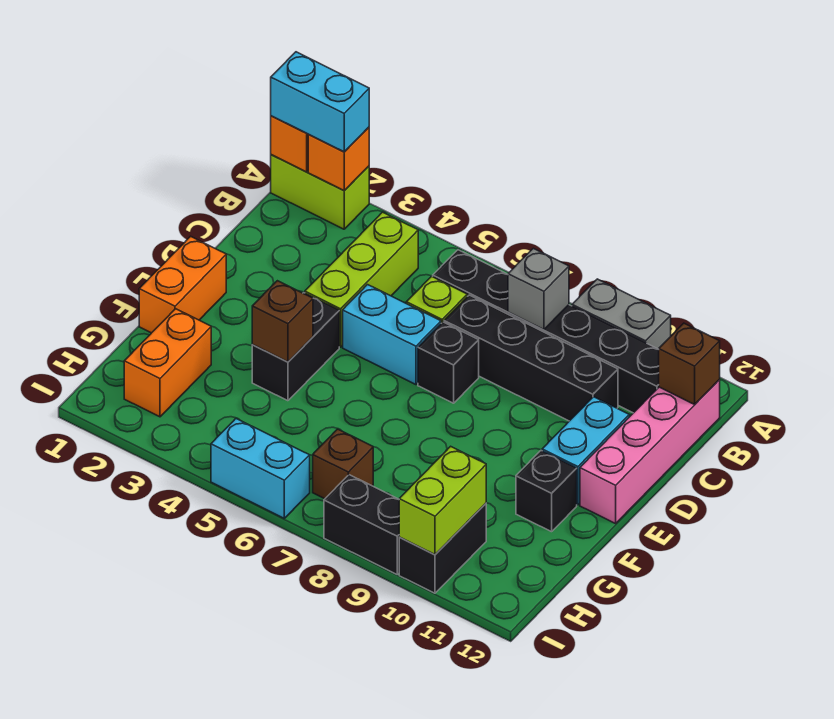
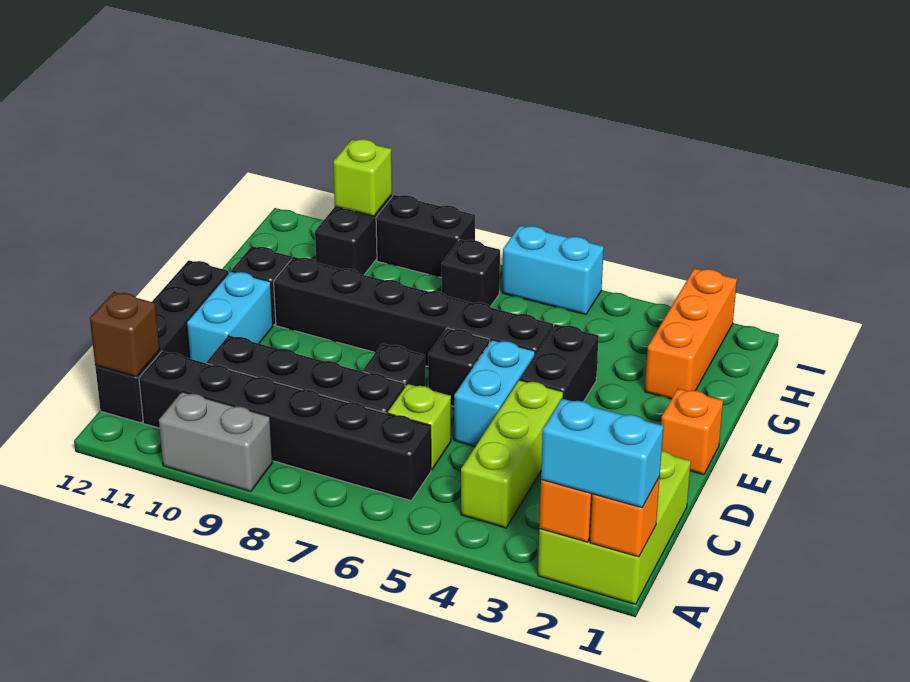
lime 1x2 brick [271,155,369,229] -> lime 2x3 brick [538,451,691,604]
grey 1x1 brick [508,248,569,330] -> none
pink 1x4 brick [580,380,720,524] -> black 1x4 brick [95,260,228,423]
cyan 1x2 brick [343,285,441,385] -> cyan 1x2 brick turned to [454,340,535,446]
orange 1x2 brick [139,236,226,333] -> orange 1x1 brick [661,389,723,475]
none -> black 1x1 brick [428,328,490,406]
brown 1x1 brick [252,281,313,362] -> none
none -> black 1x6 brick [274,257,553,366]
orange 1x2 brick [124,309,211,417] -> orange 1x3 brick [645,268,737,399]
brown 1x1 brick [313,429,373,499] -> black 1x1 brick [442,240,500,307]
lime 1x2 brick [399,446,486,554] -> lime 1x1 brick [333,139,392,216]

